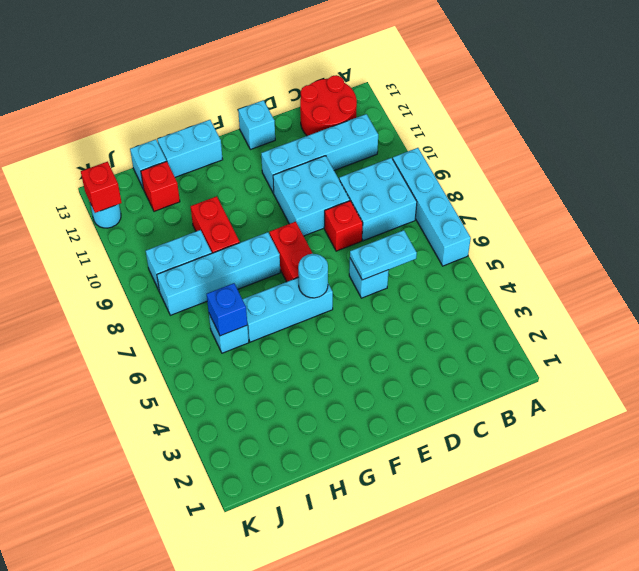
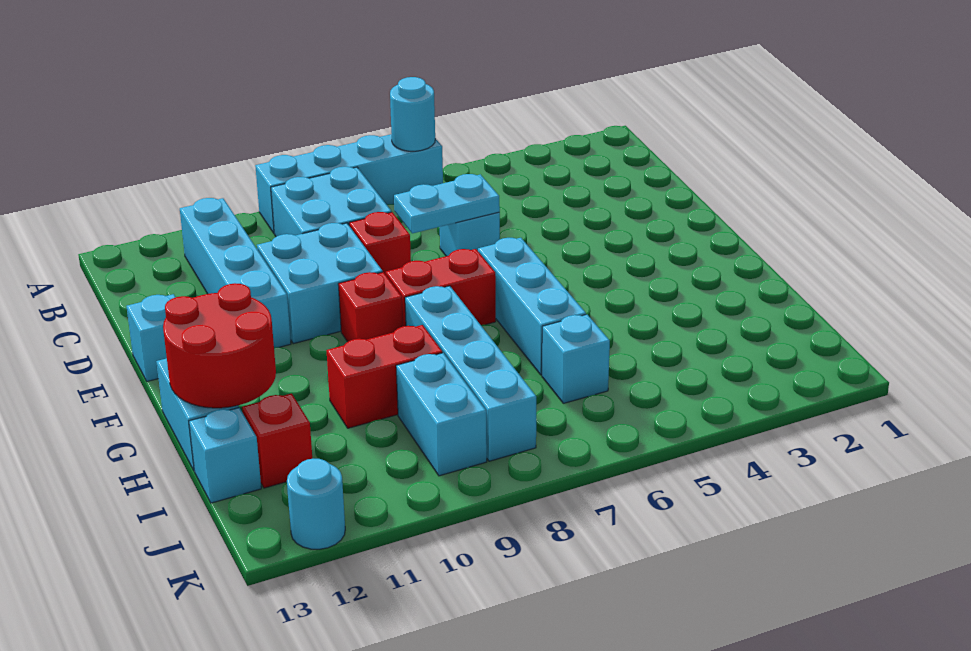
red 2x2 round brick [300,75,357,136] -> red 2x2 round brick moved to [163,283,276,408]
cyan 1x2 plate [350,230,417,280] -> cyan 1x2 plate turned to [394,174,500,233]
cyan 1x1 round brick [298,254,328,298] -> cyan 1x1 round brick moved to [390,77,435,151]
blue 1x1 brick [207,283,247,336] -> none
red 1x1 brick [81,162,122,213] -> red 1x1 brick moved to [338,272,403,342]

